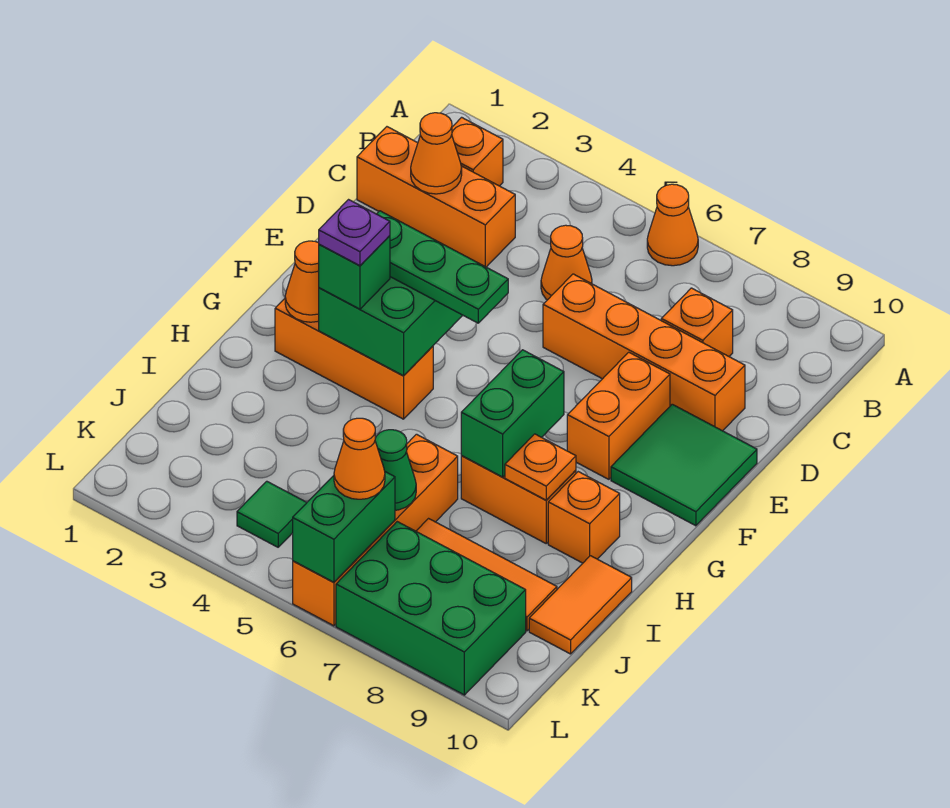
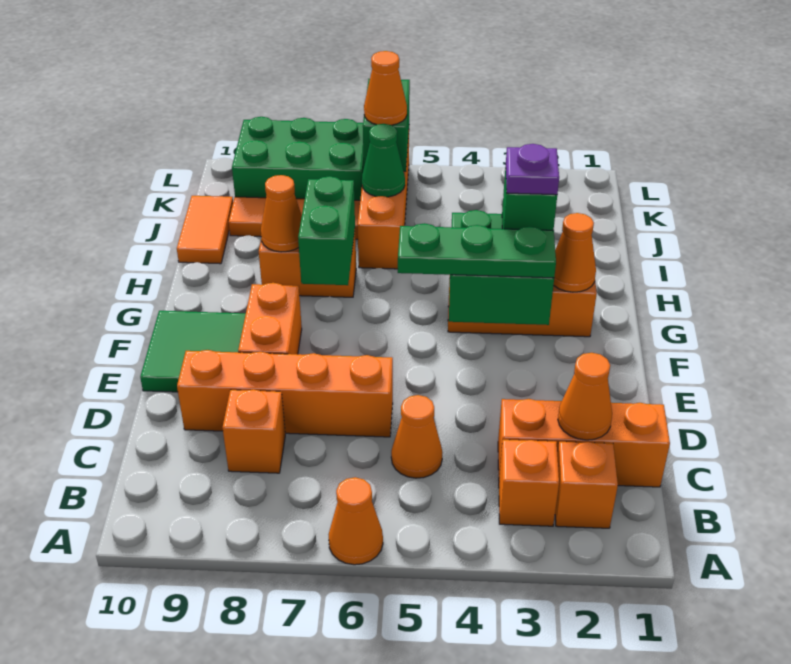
orange 1x1 plate [505,434,576,500] -> orange 1x1 cone [261,175,302,252]
orange 1x1 brick [548,472,620,563] -> orange 1x1 brick moved to [499,440,559,526]
green 1x1 tile [237,481,307,547] -> none

